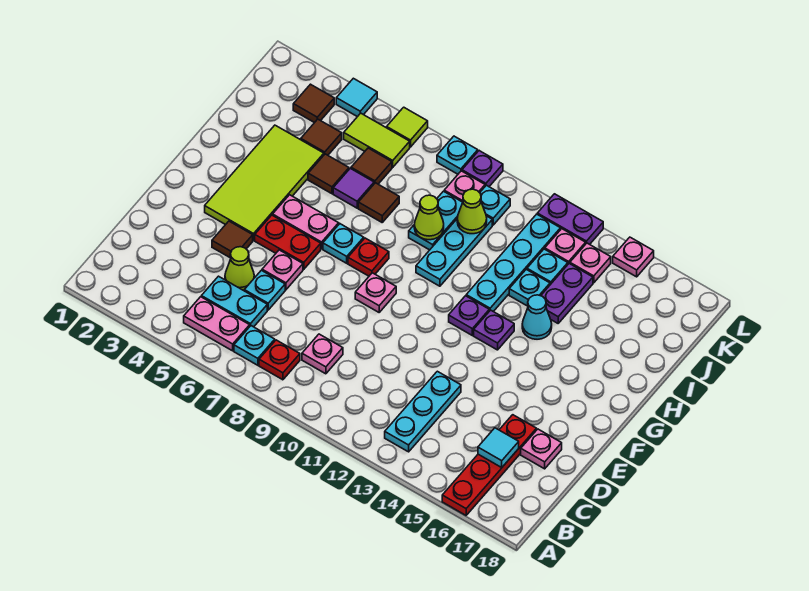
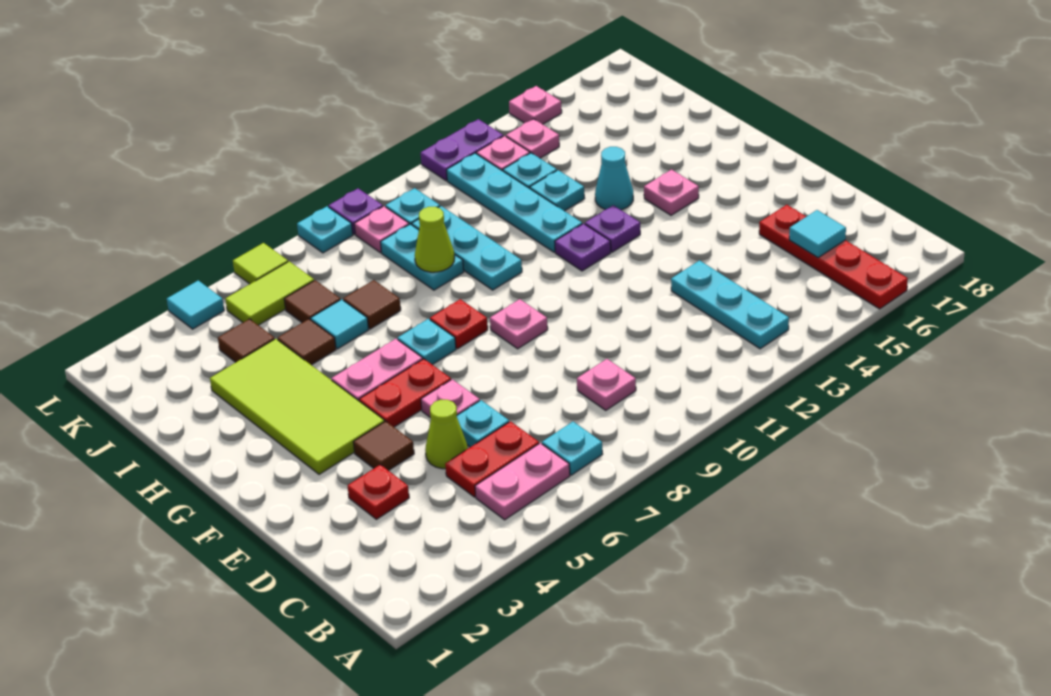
red 1x1 plate [259,340,300,380] -> red 1x1 plate moved to [348,465,409,519]
cyan 1x2 plate [201,276,267,327] -> red 1x2 plate [445,421,539,497]
pink 1x1 plate [521,429,562,469] -> pink 1x1 plate moved to [644,170,699,215]
purple 1x1 tile [333,168,374,208] -> cyan 1x1 tile [311,299,369,349]
purple 1x2 plate [541,264,593,323] -> none
lime 1x1 cone [457,189,487,234] -> none
brown 1x1 tile [293,84,334,123] -> none

